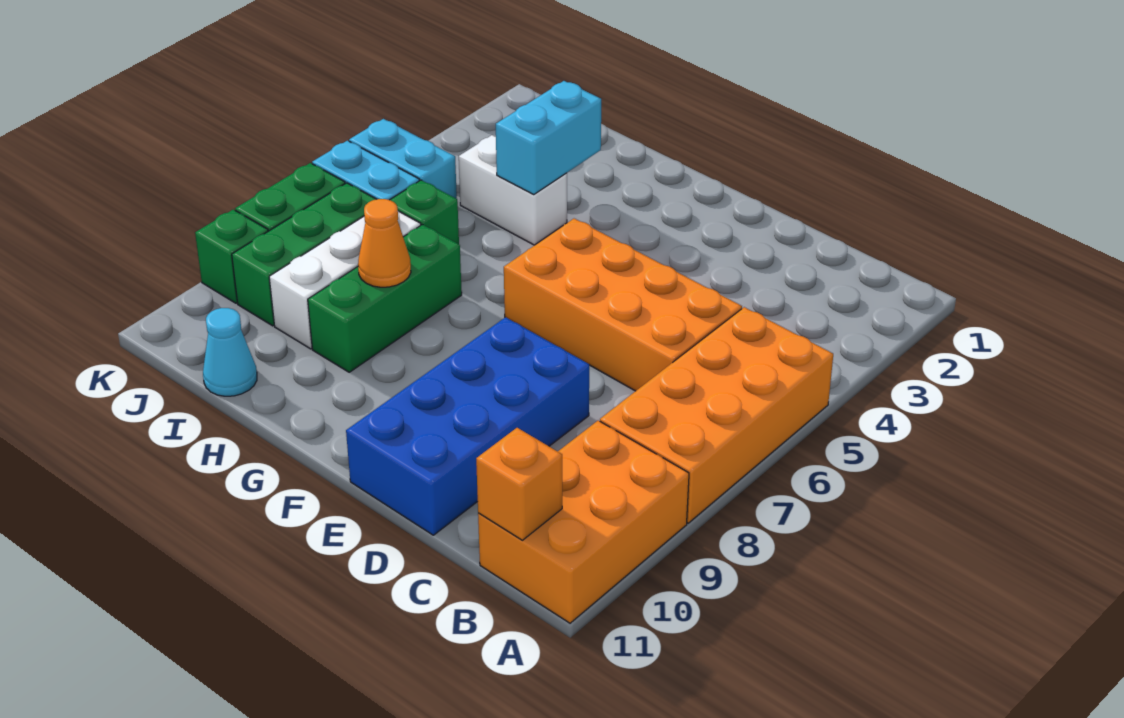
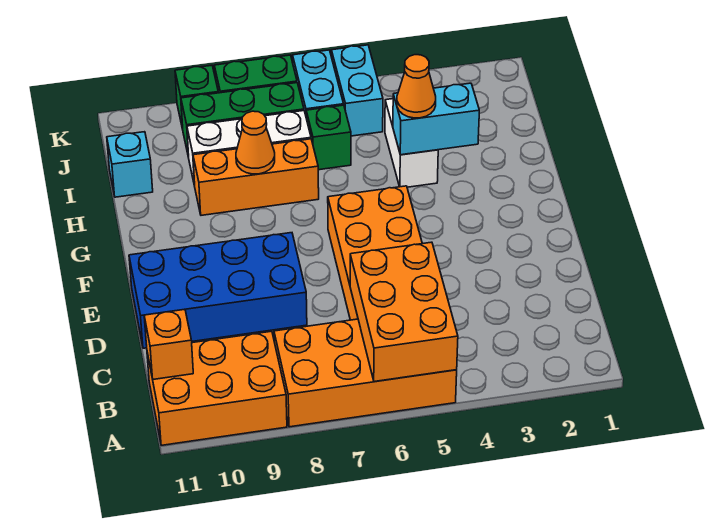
none -> orange 2x3 brick [350,242,458,382]
none -> orange 1x1 cone [397,55,436,118]
green 1x3 brick [308,224,462,372] -> orange 1x3 brick [193,139,319,215]
cyan 1x1 cone [203,308,257,396] -> cyan 1x1 brick [107,132,153,197]

